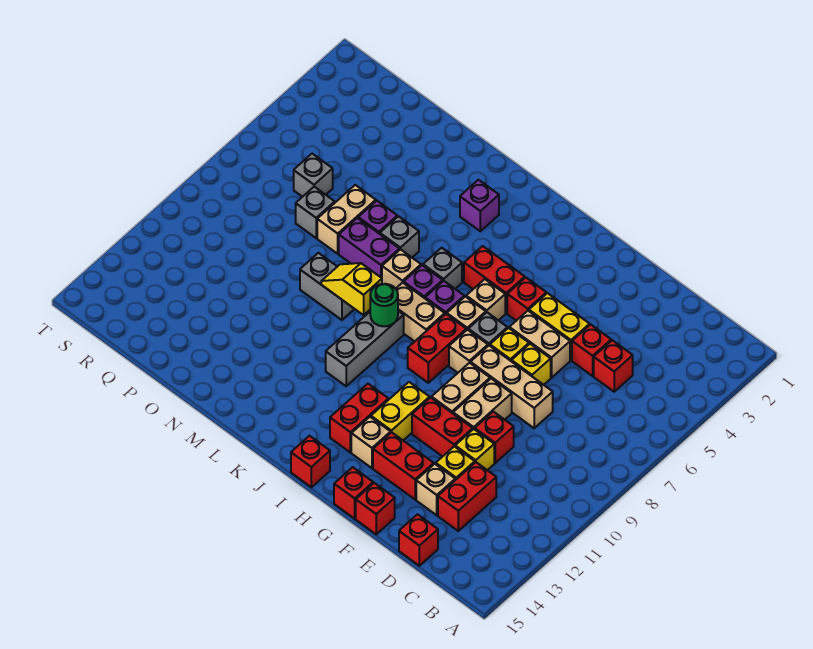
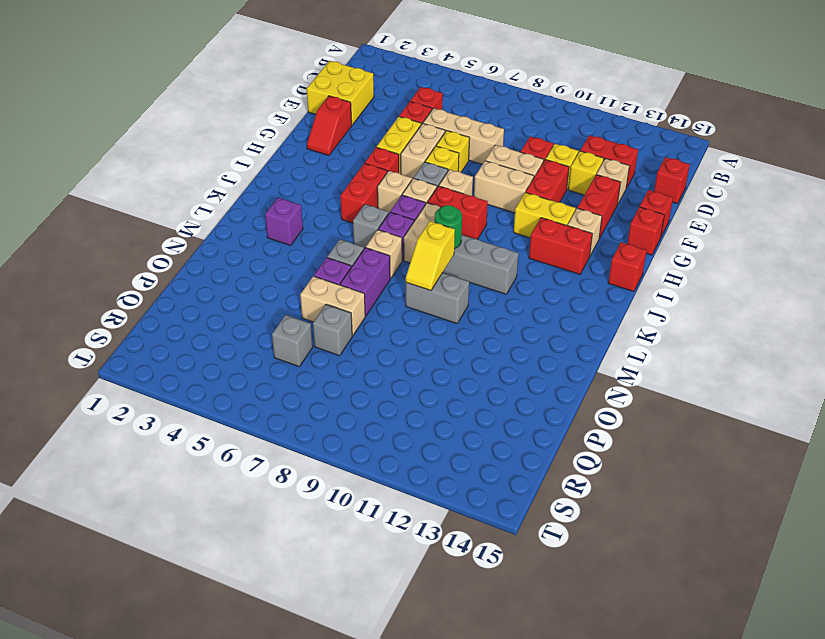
none -> yellow 2x2 brick [307,61,374,125]
tan 1x3 brick [470,346,553,428] -> tan 1x3 brick turned to [423,108,504,164]
none -> red 1x2 slope [307,96,352,155]
grey 1x2 brick [300,253,354,320] -> grey 1x2 brick turned to [406,273,469,324]

